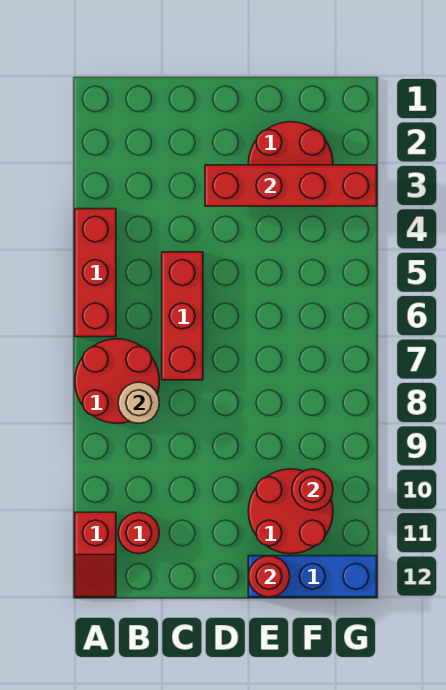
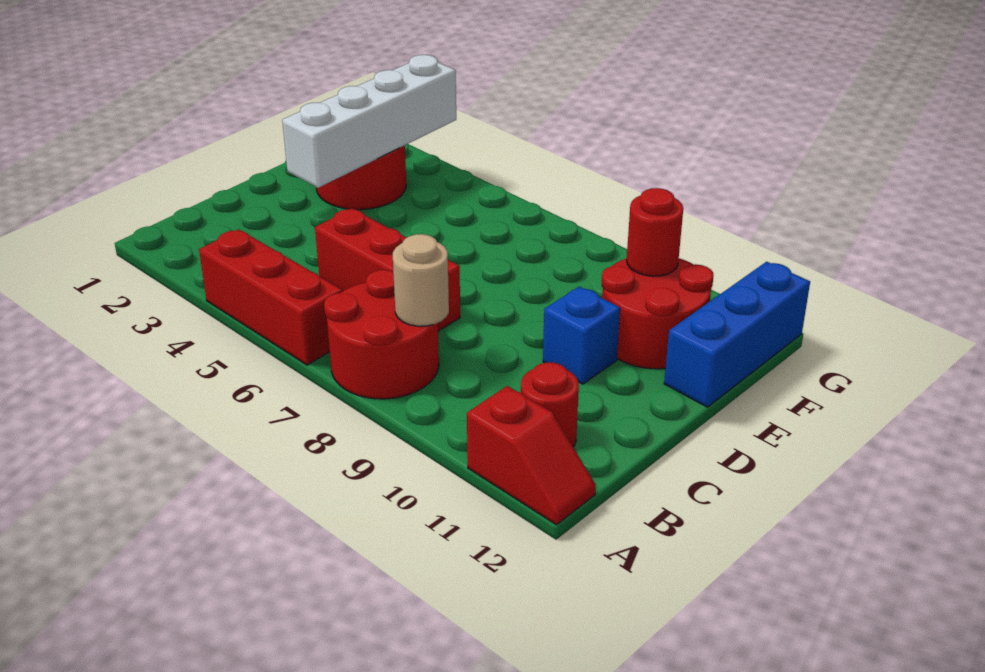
red 1x4 brick [205,165,377,206] -> white 1x4 brick [282,55,456,188]
none -> blue 1x1 brick [543,287,620,384]
red 1x1 round brick [248,556,290,597] -> none

